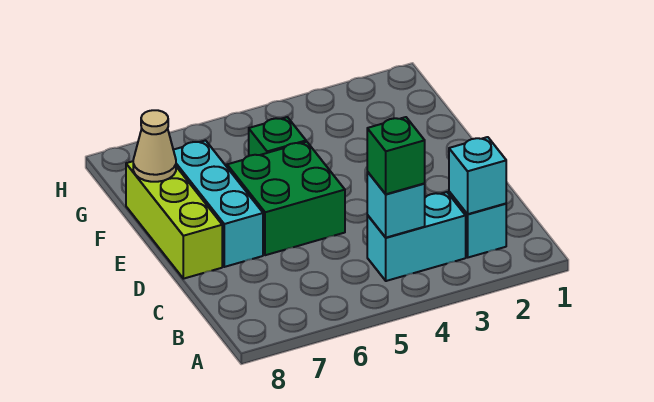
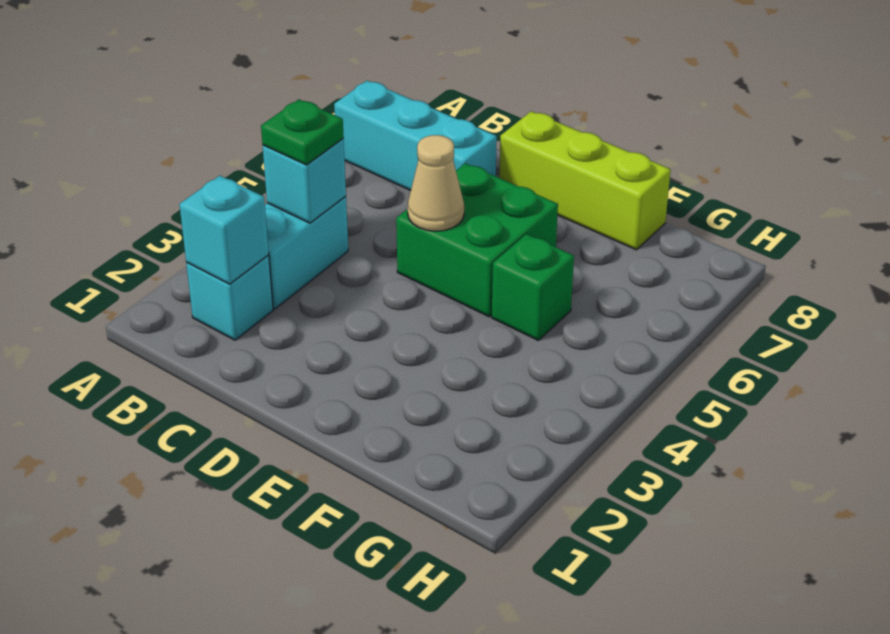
green 1x1 brick [367,117,425,194] -> green 1x1 plate [261,99,344,165]
cyan 1x3 brick [174,141,263,267] -> cyan 1x3 brick moved to [334,81,497,190]
tan 1x1 cone [133,110,176,182] -> tan 1x1 cone moved to [408,135,464,231]

